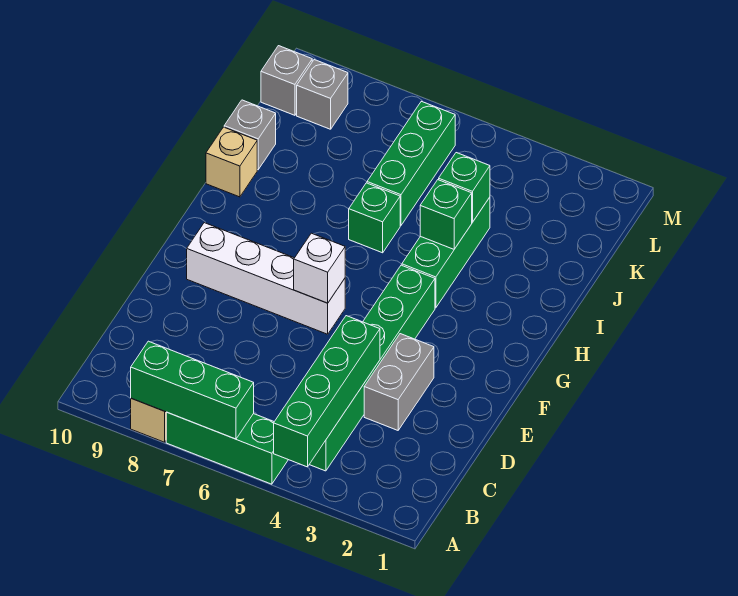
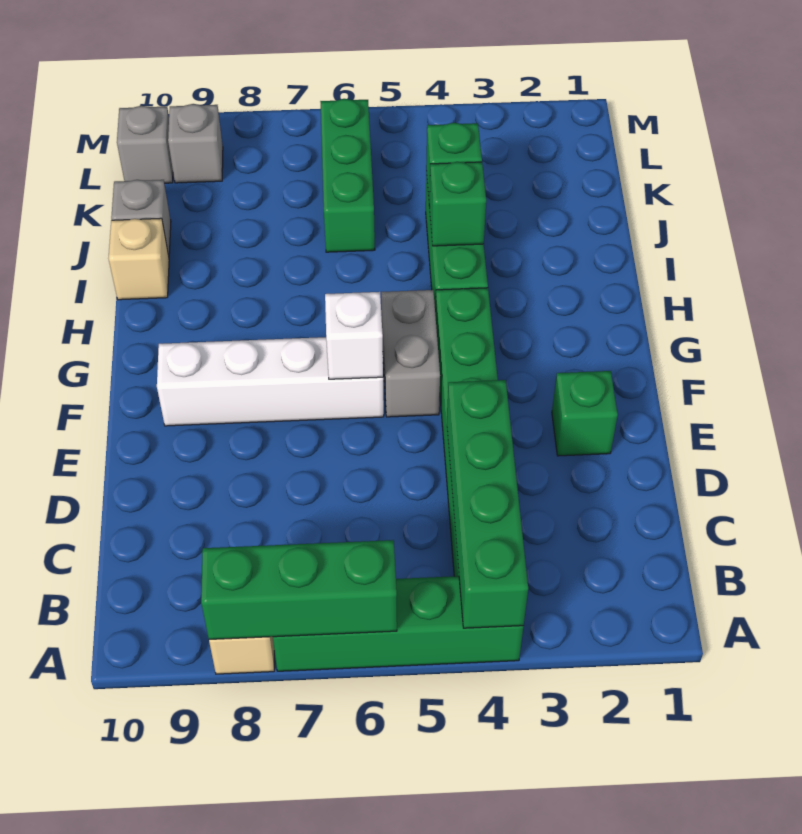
green 1x3 brick [166,412,288,484] -> green 1x4 brick [273,576,524,671]
grey 1x2 brick [364,334,434,430] -> grey 1x2 brick moved to [381,290,440,417]
green 1x1 brick [349,183,400,253] -> green 1x1 brick moved to [552,371,618,456]

